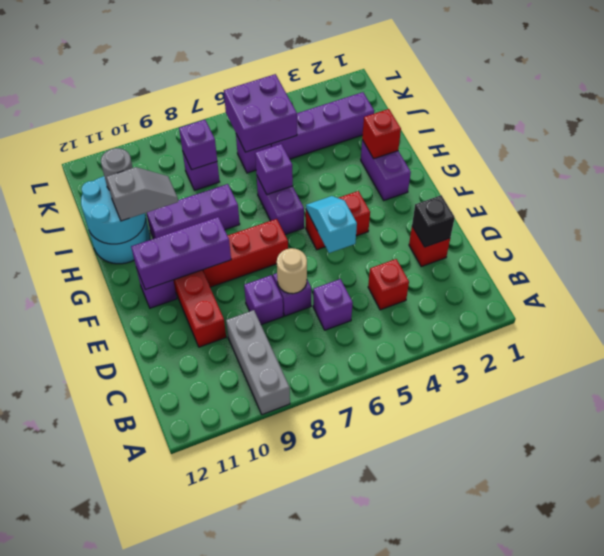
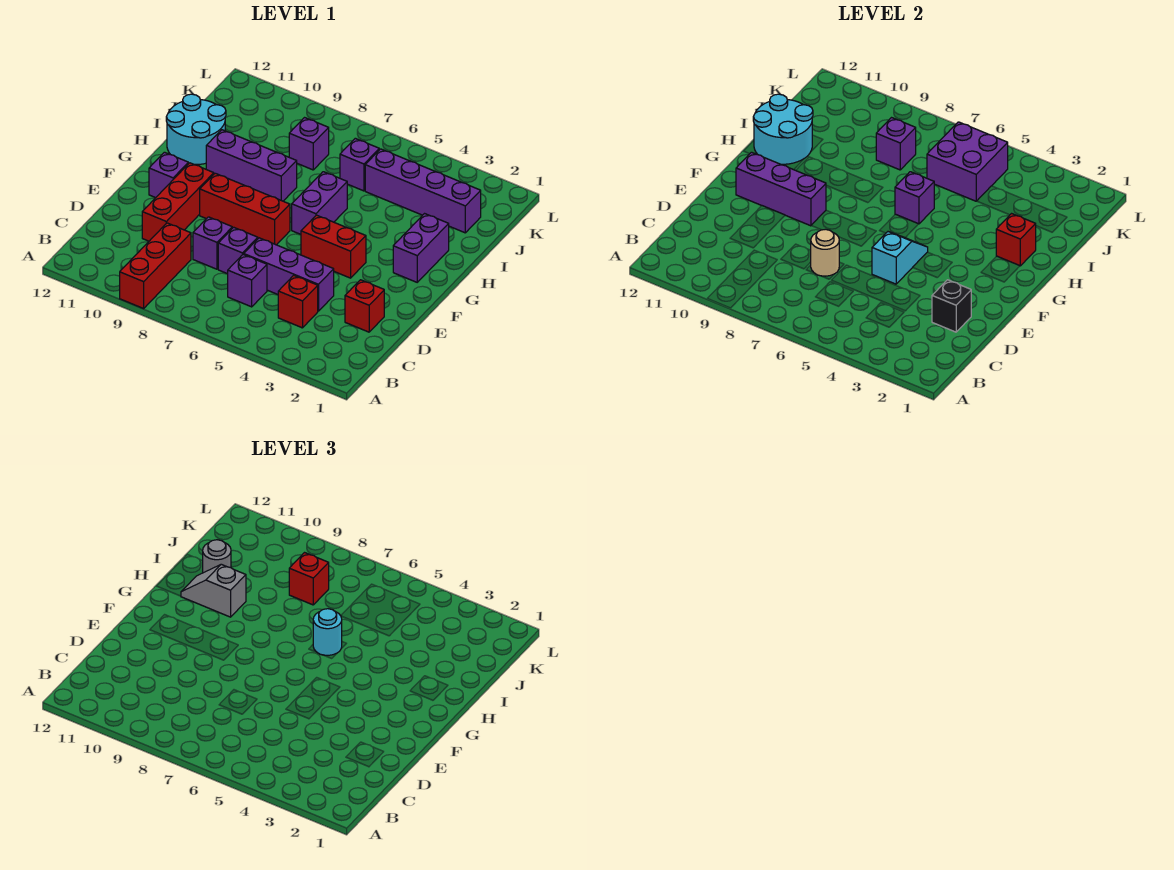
grey 1x3 brick [226,310,290,415] -> red 1x3 brick [120,223,191,308]
none -> purple 1x3 brick [244,238,334,311]
none -> cyan 1x1 round brick [313,609,342,655]
grey 1x2 slope [106,167,178,221] -> grey 1x2 slope turned to [181,564,246,617]
none -> red 1x1 brick [289,553,329,605]

